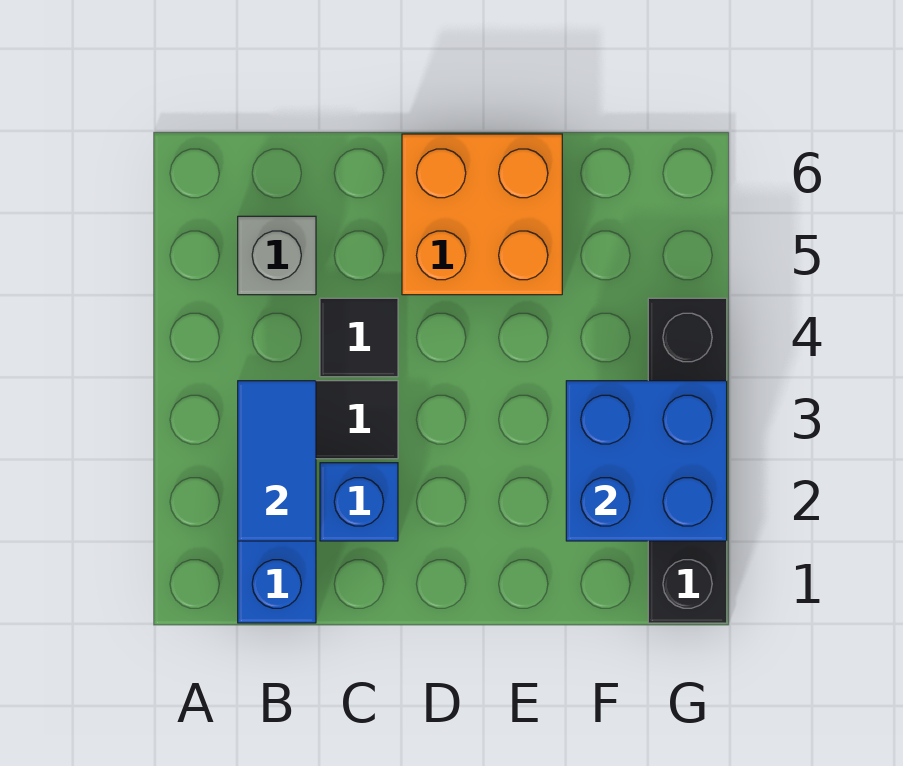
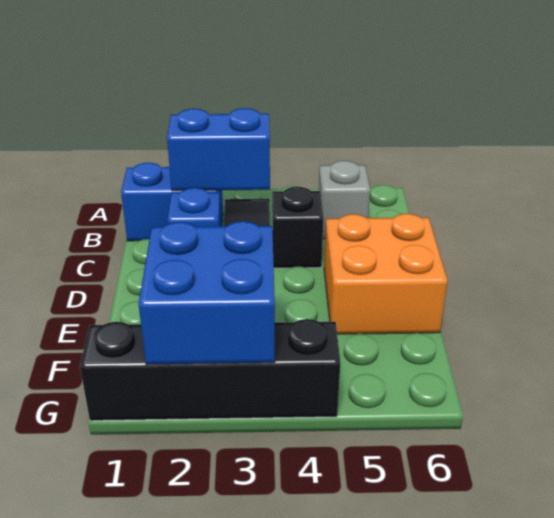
blue 1x2 tile [238,381,316,541] -> blue 1x2 brick [167,108,270,191]
black 1x1 tile [320,298,398,377] -> black 1x1 brick [272,187,323,268]

